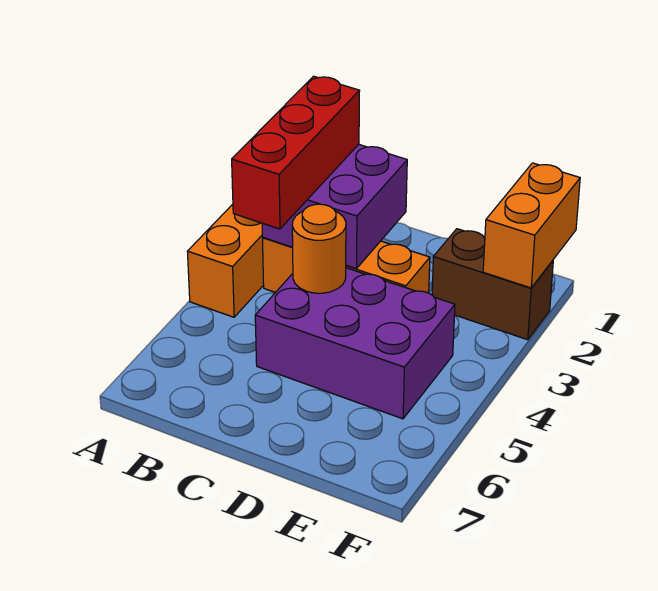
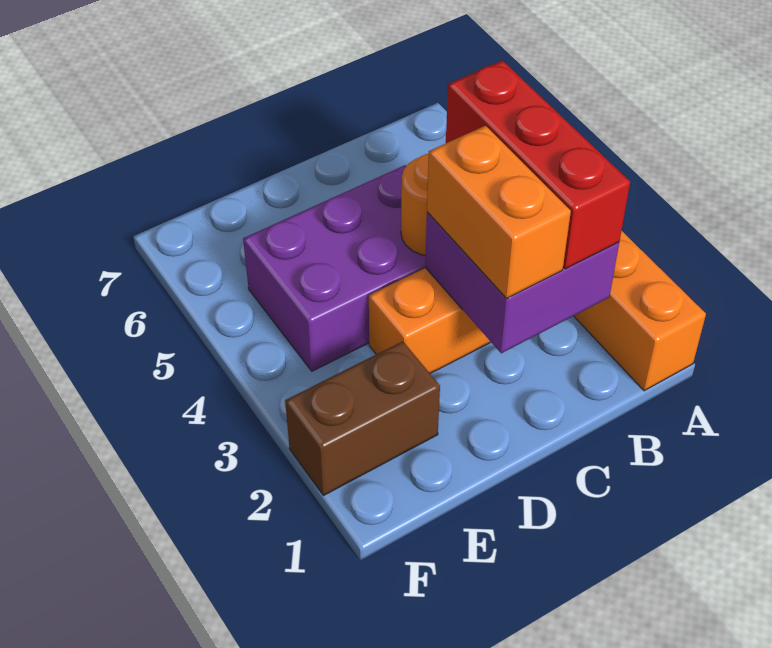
orange 1x2 brick [483,163,580,288] -> orange 1x2 brick moved to [427,126,571,298]

